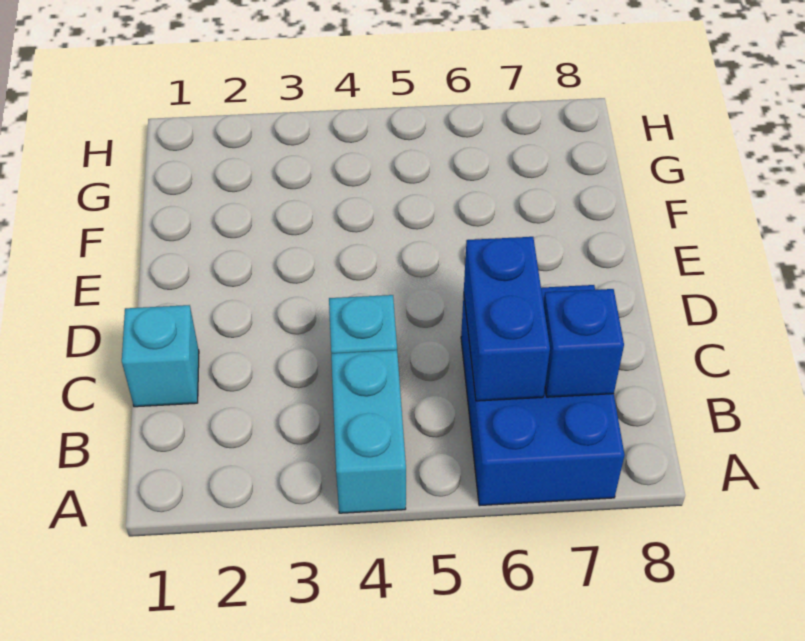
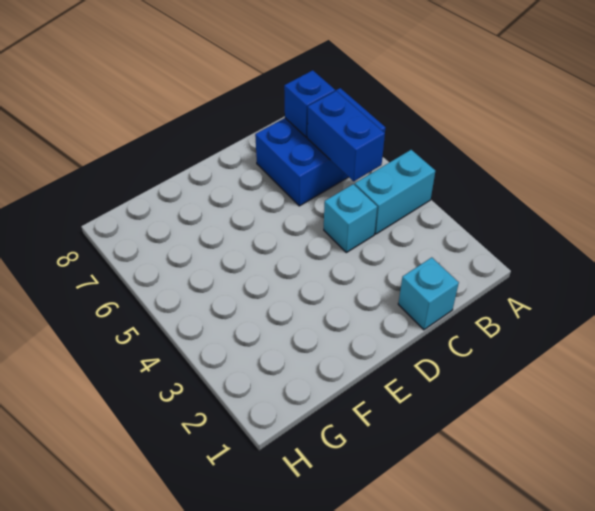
blue 1x2 brick [464,237,550,401] -> blue 1x2 brick turned to [307,91,385,181]

